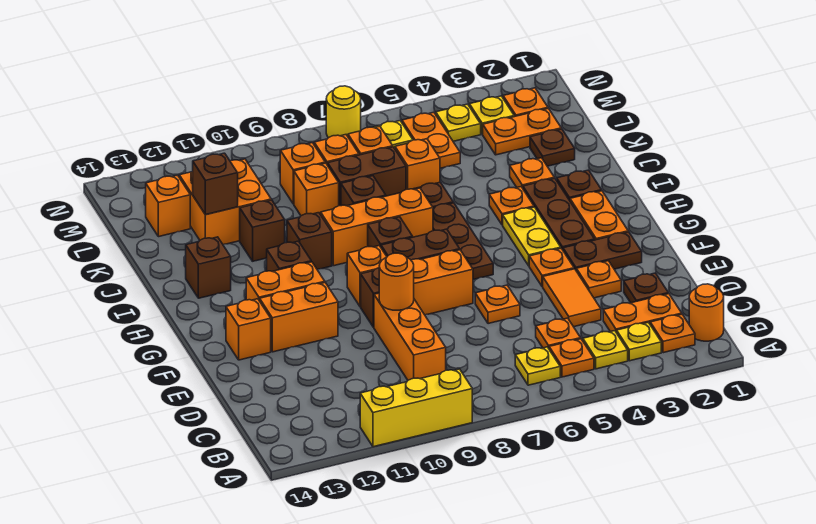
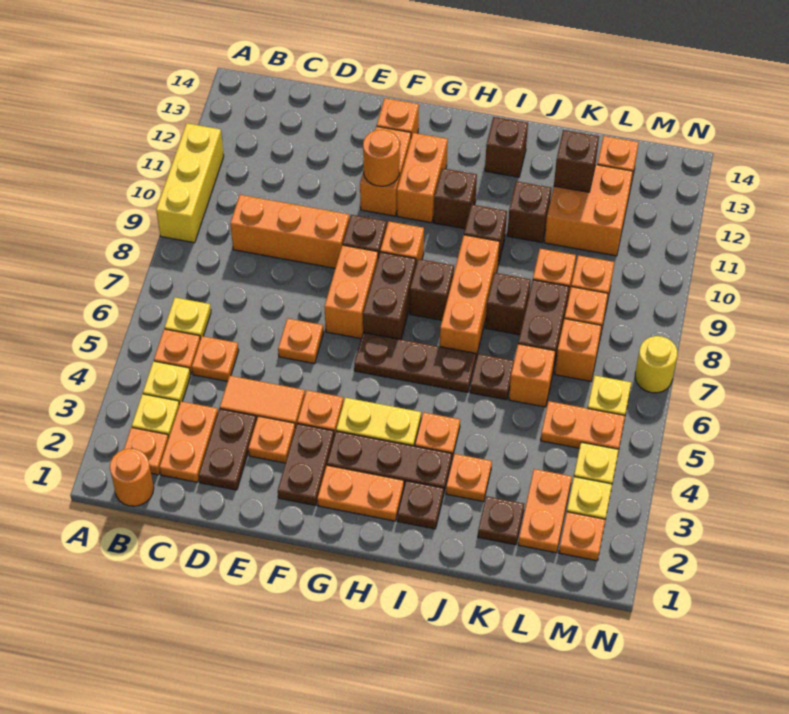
brown 1x1 plate [624,273,668,303] -> brown 1x2 plate [199,409,257,490]
orange 1x1 round brick [379,253,414,310] -> orange 1x1 round brick moved to [363,130,400,186]

